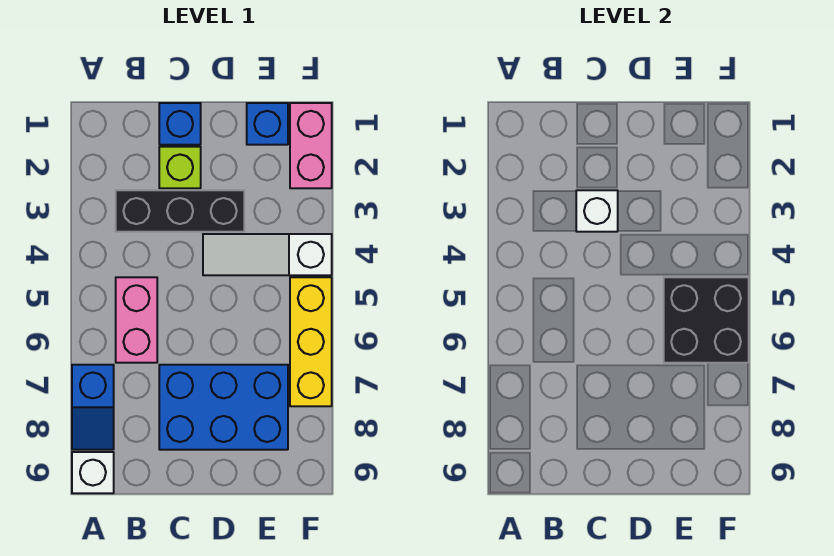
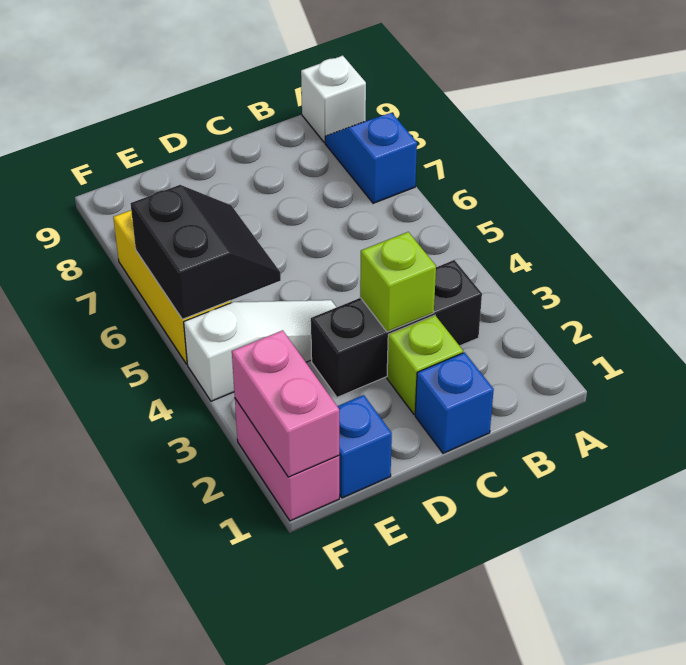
pink 1x2 brick [116,277,157,363] -> pink 1x2 brick moved to [232,330,339,477]
white 1x1 brick [576,190,618,232] -> lime 1x1 brick [360,232,436,332]
blue 2x3 brick [159,365,288,450] -> none
black 2x2 brick [664,277,749,363] -> black 2x2 slope [131,185,281,319]

